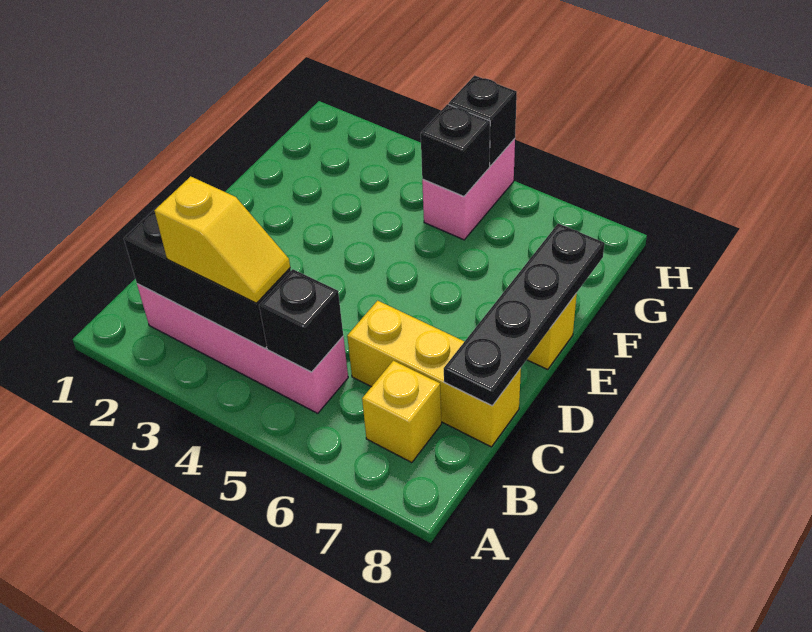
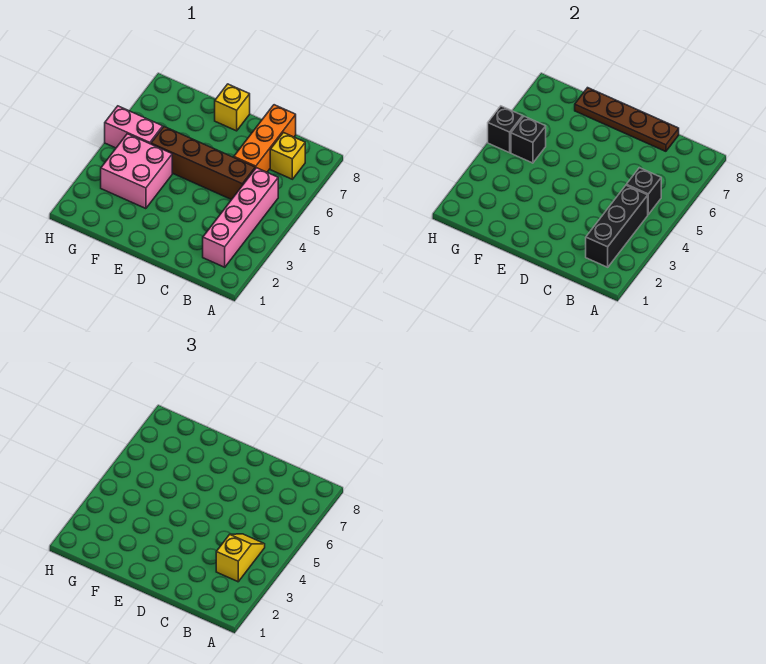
none -> brown 1x4 brick [151,127,255,200]
yellow 1x3 brick [347,301,521,447] -> orange 1x3 brick [234,105,296,172]
black 1x4 plate [444,223,604,406] -> brown 1x4 plate [575,88,679,151]
none -> pink 2x2 brick [101,134,172,209]

